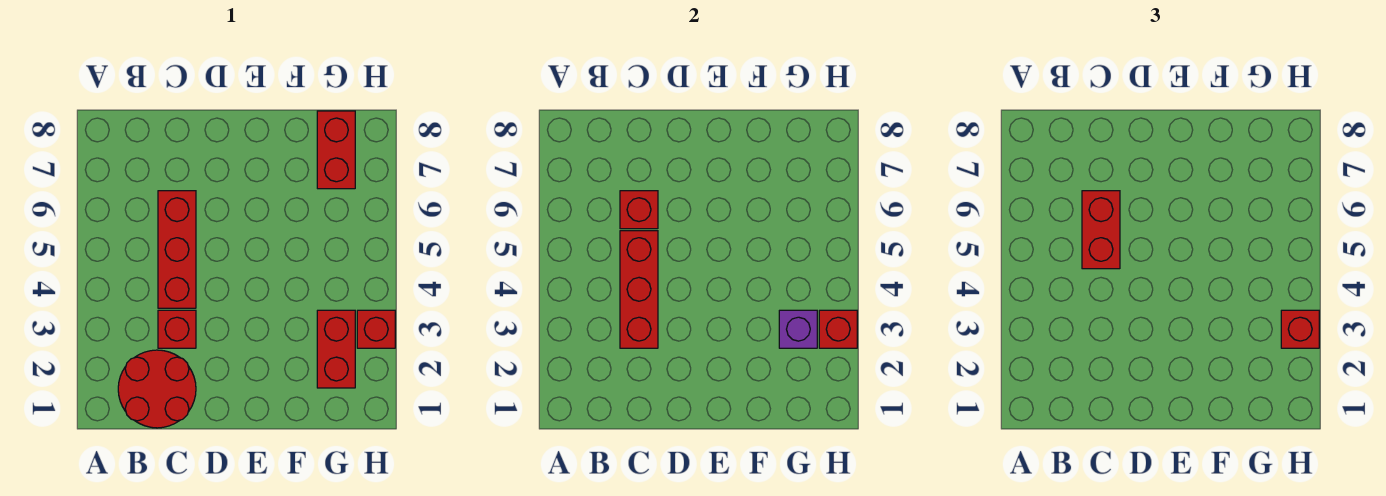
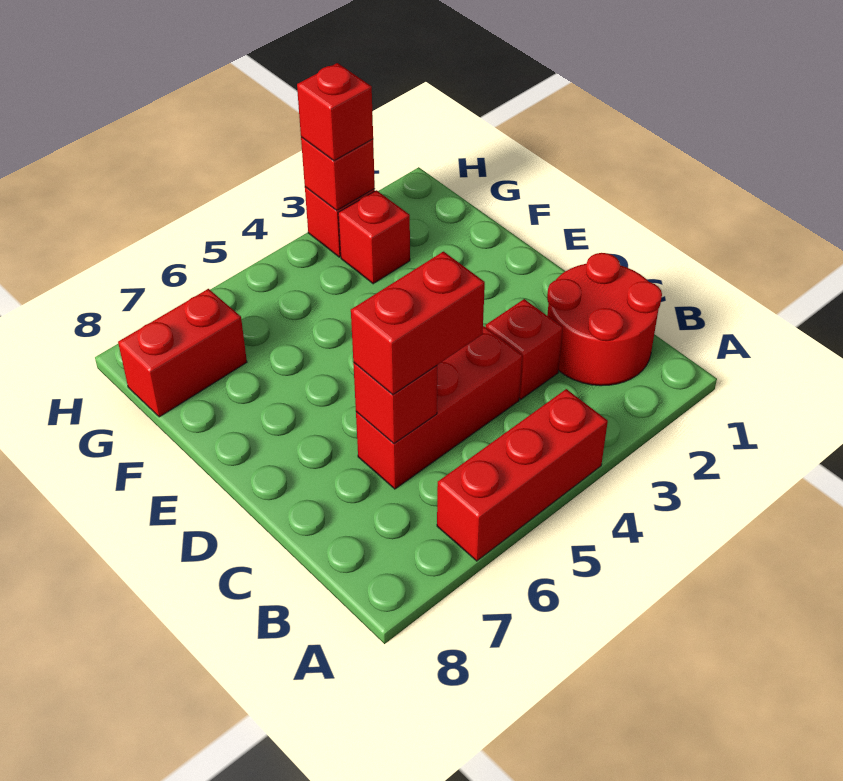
red 1x3 brick [620,231,658,348] -> red 1x3 brick moved to [437,389,608,561]
red 1x2 brick [317,310,355,388] -> red 1x1 brick [338,190,410,284]
purple 1x1 brick [779,310,817,348] -> none

